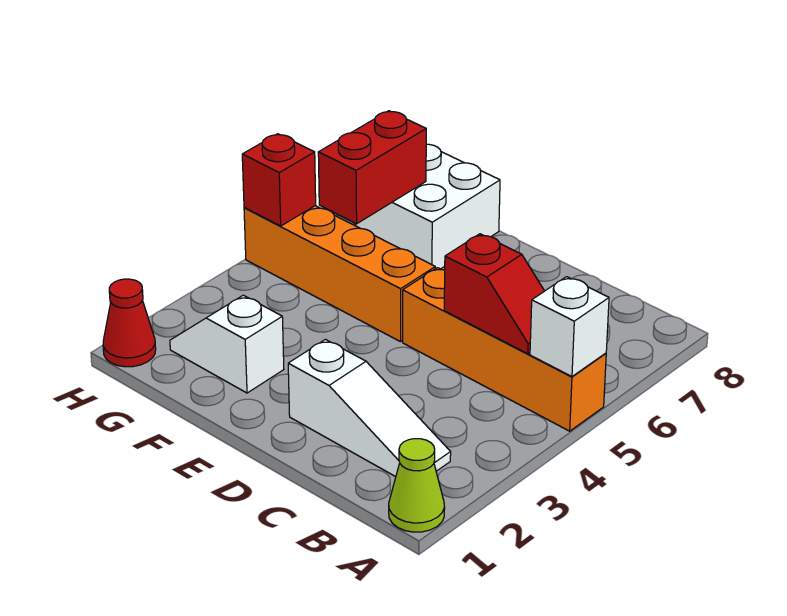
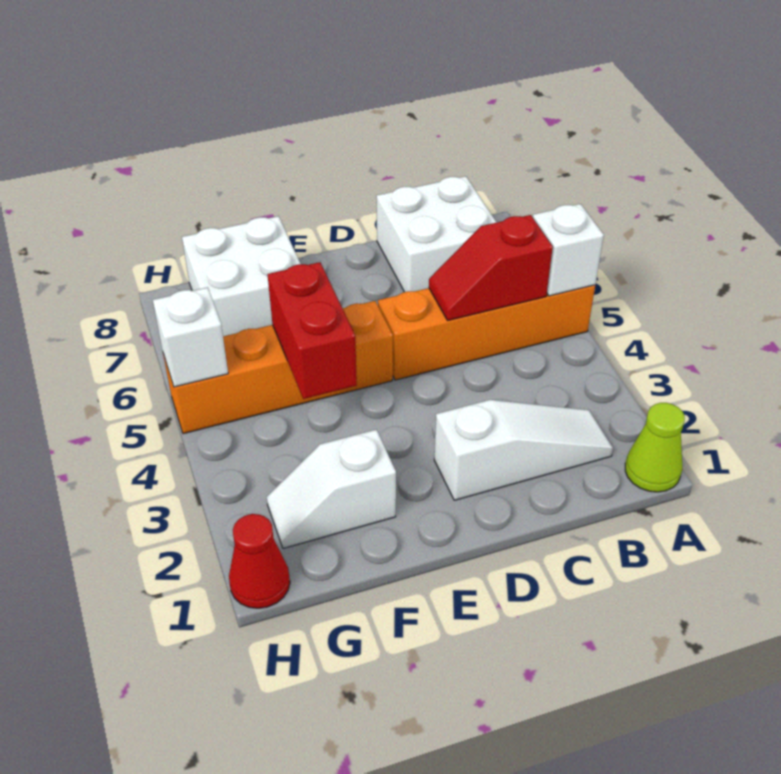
red 1x2 slope [444,234,544,354] -> red 1x2 slope turned to [429,215,553,321]
none -> white 2x2 brick [376,176,497,292]
red 1x2 brick [318,111,426,224] -> red 1x2 brick moved to [268,262,357,399]
red 1x1 brick [242,134,316,226] -> white 1x1 brick [153,287,228,387]

